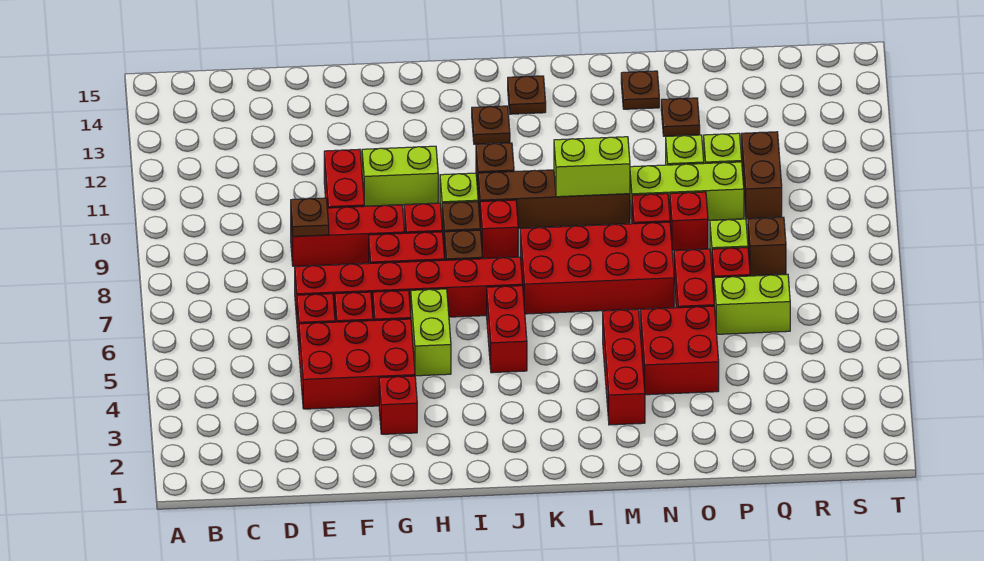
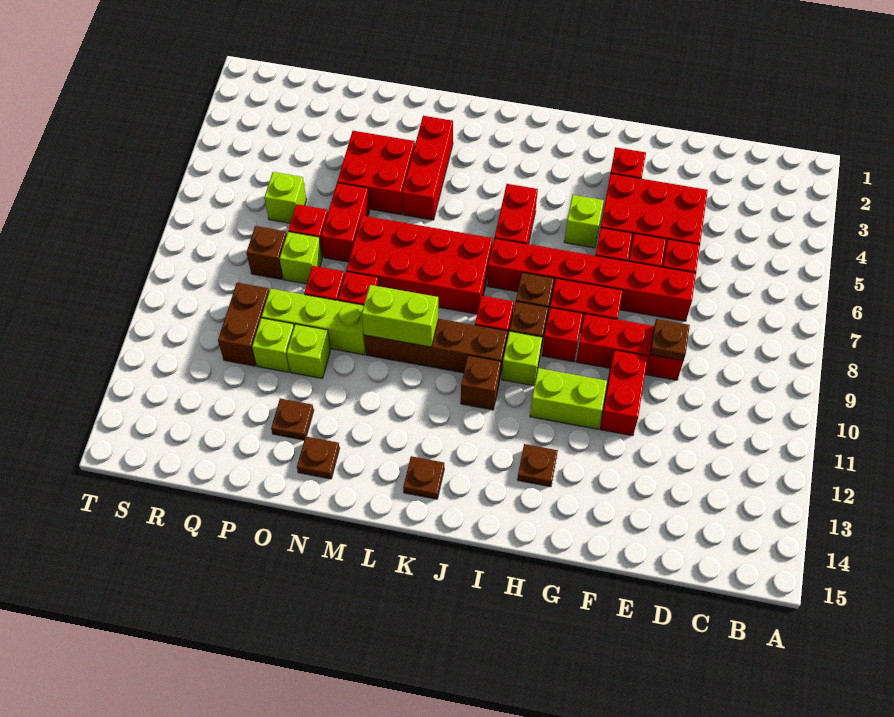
lime 1x2 brick [411,289,451,376] -> lime 1x1 brick [564,195,604,248]
brown 1x1 plate [472,106,510,144] -> brown 1x1 plate moved to [517,444,558,487]
lime 1x2 brick [714,274,790,334] -> lime 1x1 brick [264,172,307,223]

